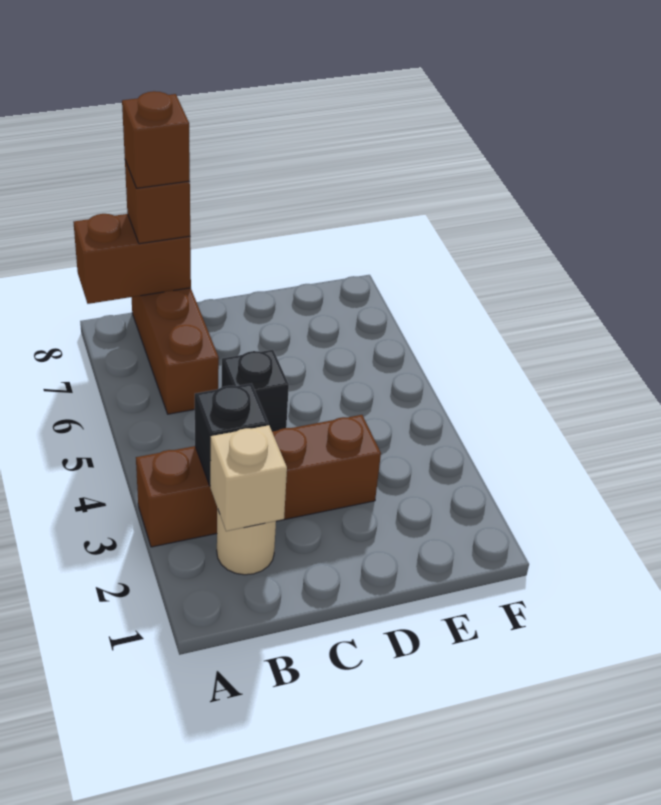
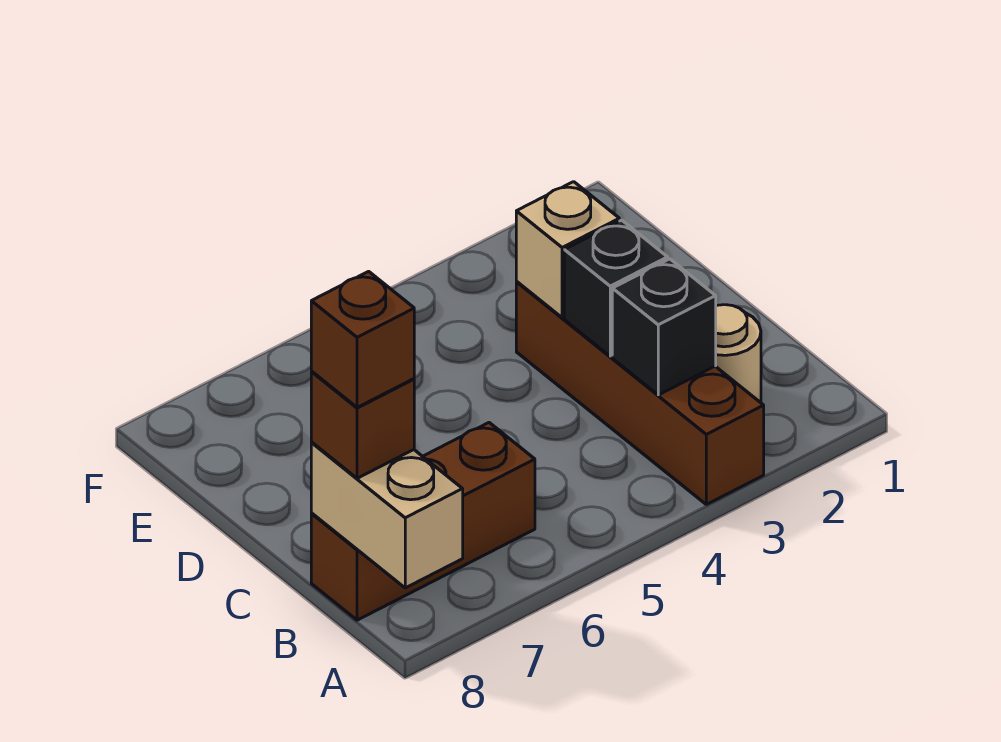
brown 1x2 brick [74,214,191,304] -> tan 1x2 brick [311,443,463,588]
tan 1x1 brick [210,425,287,531] -> tan 1x1 brick moved to [516,182,619,318]
black 1x1 brick [222,350,289,432] -> black 1x1 brick moved to [564,220,668,356]

